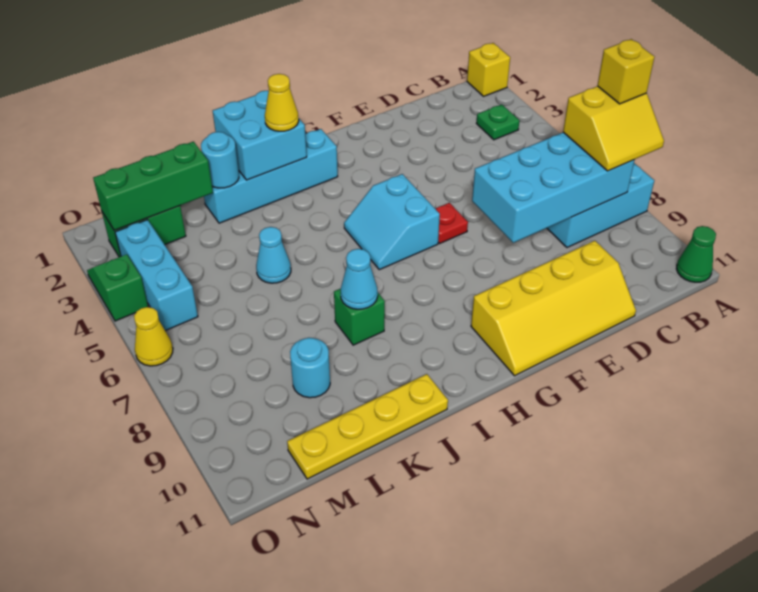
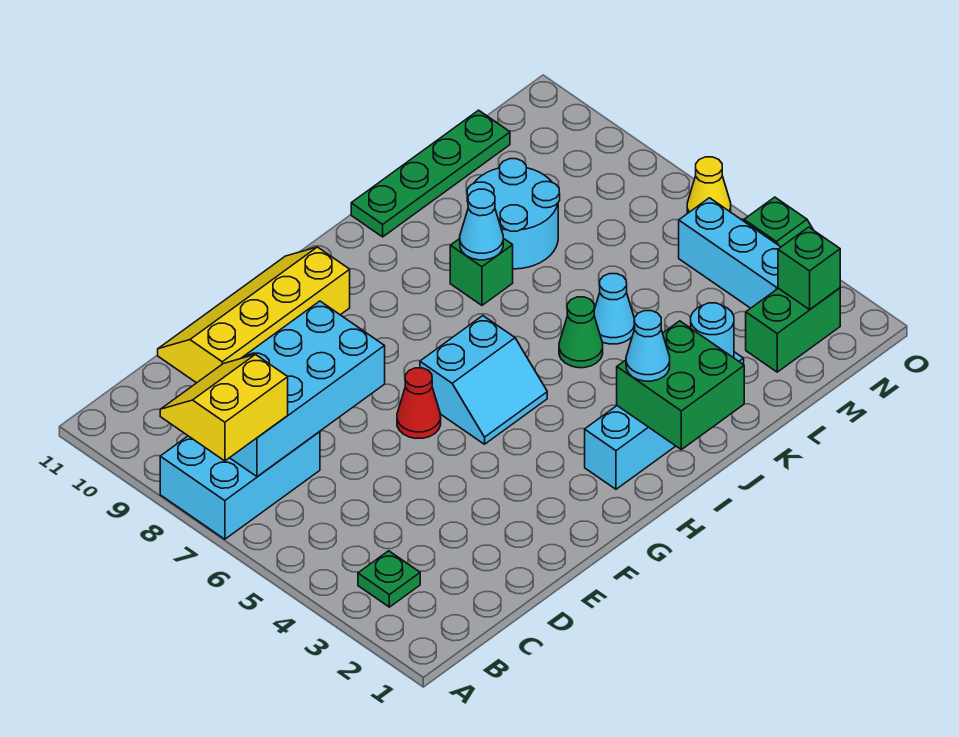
yellow 1x1 brick [467,43,510,96] -> none
yellow 1x1 brick [597,39,654,104] -> none
green 1x1 cone [676,226,716,282] -> green 1x1 cone moved to [559,297,603,368]
red 1x1 plate [435,203,468,244] -> red 1x1 cone [397,368,441,438]
cyan 2x2 slope [344,174,440,270] -> cyan 2x2 slope turned to [420,316,547,444]
cyan 2x2 brick [213,91,307,180] -> green 2x2 brick [617,321,744,450]
yellow 1x1 cone [265,74,299,131] -> cyan 1x1 cone [626,311,670,381]
yellow 1x4 plate [287,374,448,479] -> green 1x4 plate [351,110,510,237]
green 1x3 brick [93,142,213,230] -> green 1x1 brick [778,227,840,310]
cyan 1x1 round brick [290,338,330,398] -> cyan 2x2 round brick [467,159,560,269]

